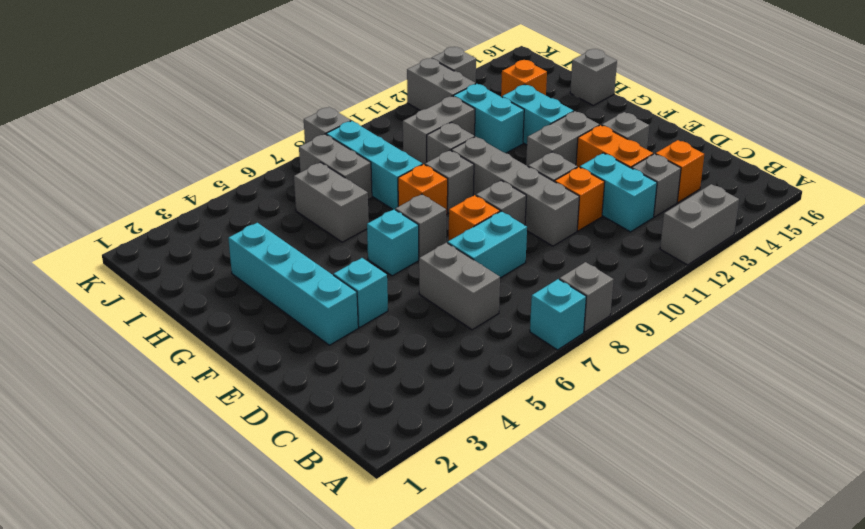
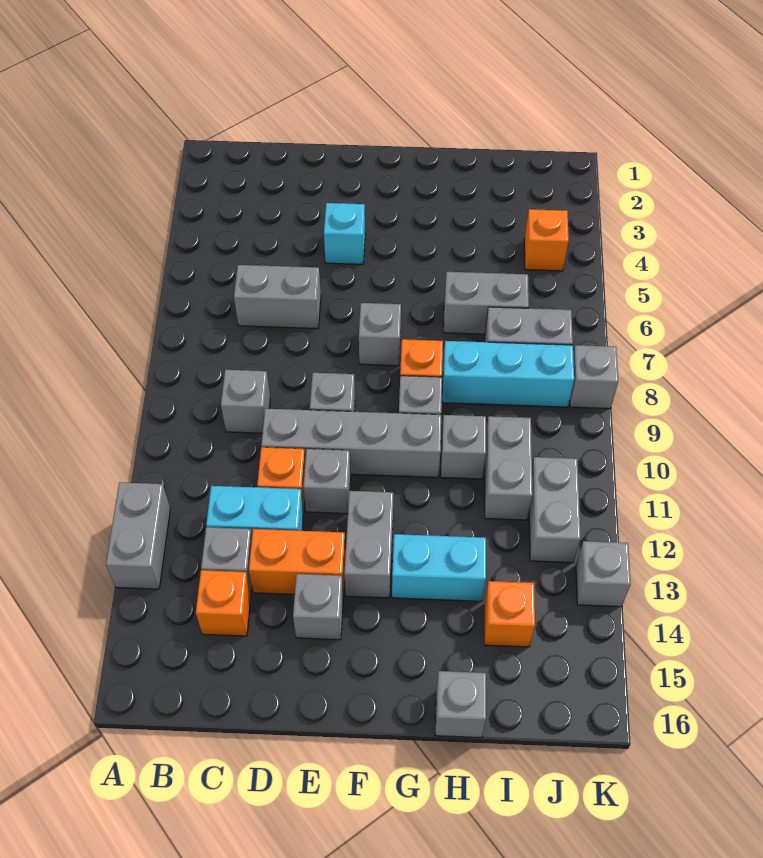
cyan 1x1 brick [530,279,586,350] -> none
grey 1x1 brick [559,262,614,332] -> grey 1x1 brick moved to [221,370,270,433]
cyan 1x2 brick [448,211,527,278] -> none
cyan 1x4 brick [228,223,358,345] -> none
orange 1x1 brick [449,195,500,241] -> orange 1x1 brick moved to [524,209,569,271]
cyan 1x1 brick [367,209,419,276] -> none
cyan 1x2 brick [453,84,524,153] -> none
grey 1x2 brick [407,58,476,110] -> grey 1x2 brick turned to [529,457,581,563]

